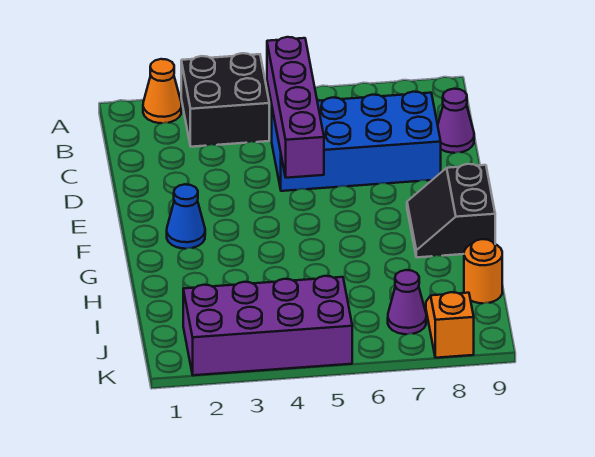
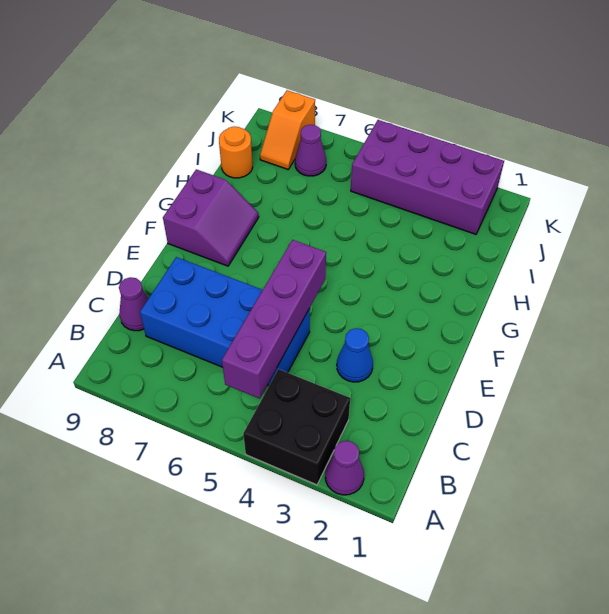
orange 1x1 cone [143,59,182,123] -> purple 1x1 cone [325,441,364,495]
blue 1x1 cone [167,184,205,249] -> blue 1x1 cone moved to [337,328,373,382]
black 2x2 slope [407,164,495,257] -> purple 2x2 slope [163,169,259,266]

